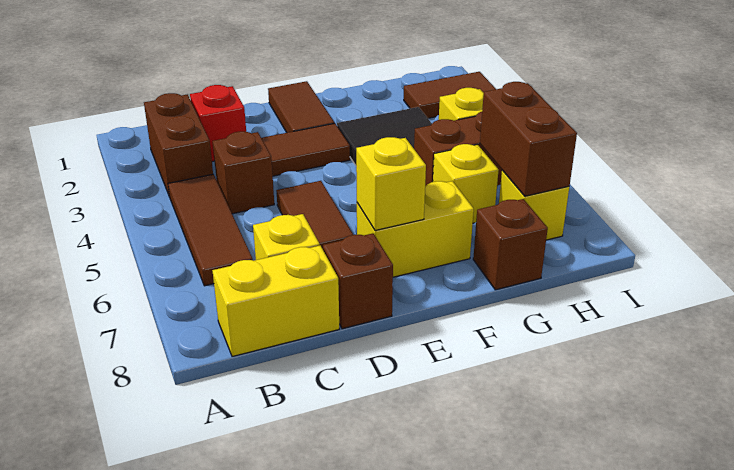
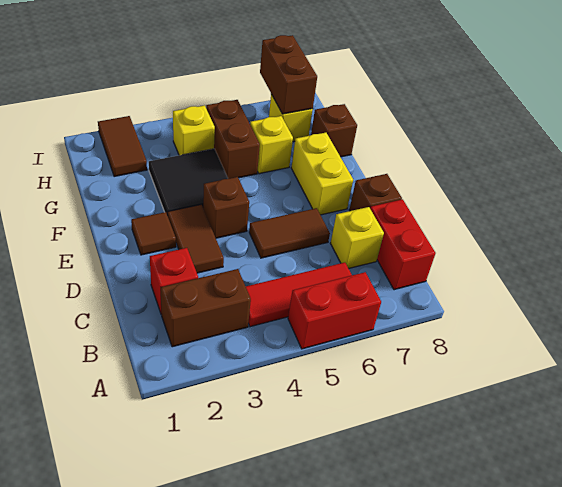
none -> red 1x2 brick [288,272,381,349]
brown 1x3 tile [168,174,253,286] -> red 1x3 tile [246,262,352,327]
yellow 1x2 brick [212,246,339,357] -> red 1x2 brick [370,199,436,290]
brown 1x1 brick [213,131,274,214] -> brown 1x1 brick moved to [203,177,249,238]
brown 1x2 tile [268,81,334,133] -> brown 1x1 tile [131,212,176,255]
yellow 1x1 brick [356,137,426,230] -> none
brown 1x2 brick [480,82,577,196] -> brown 1x2 brick turned to [260,35,317,114]

